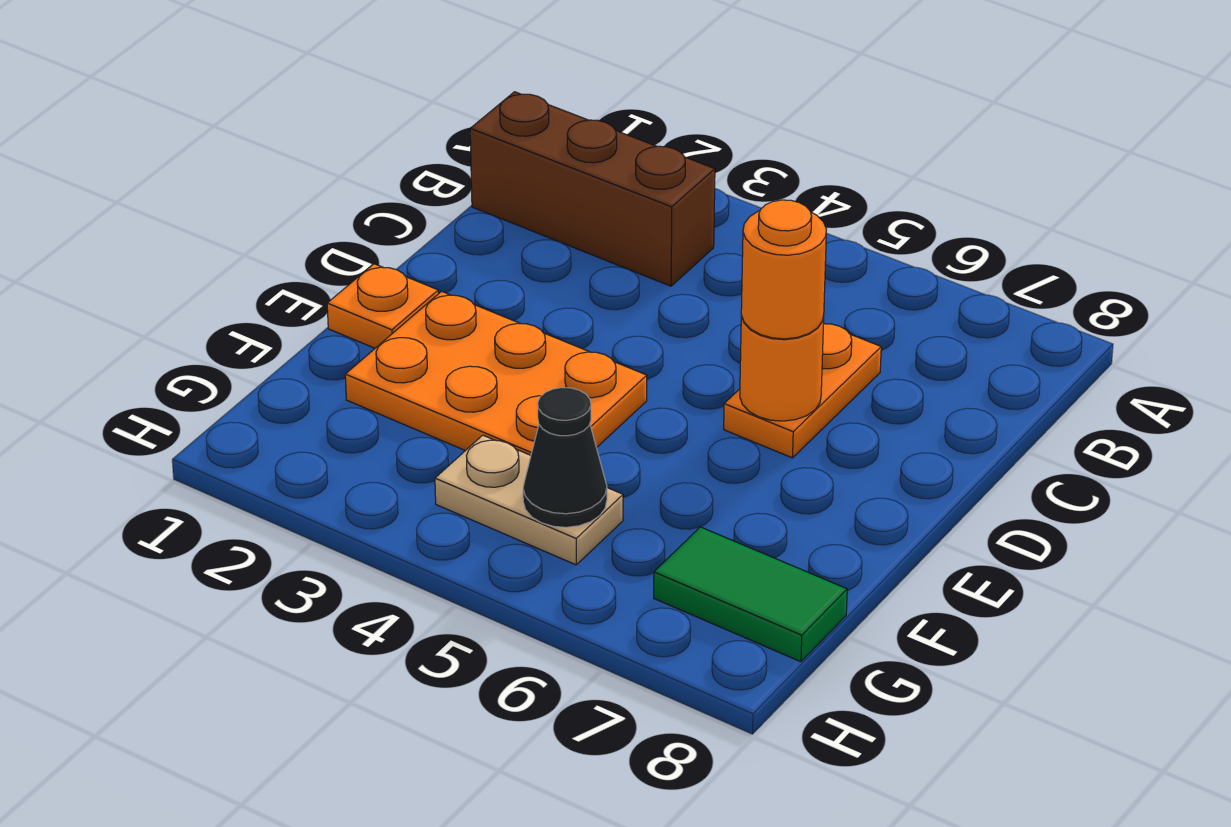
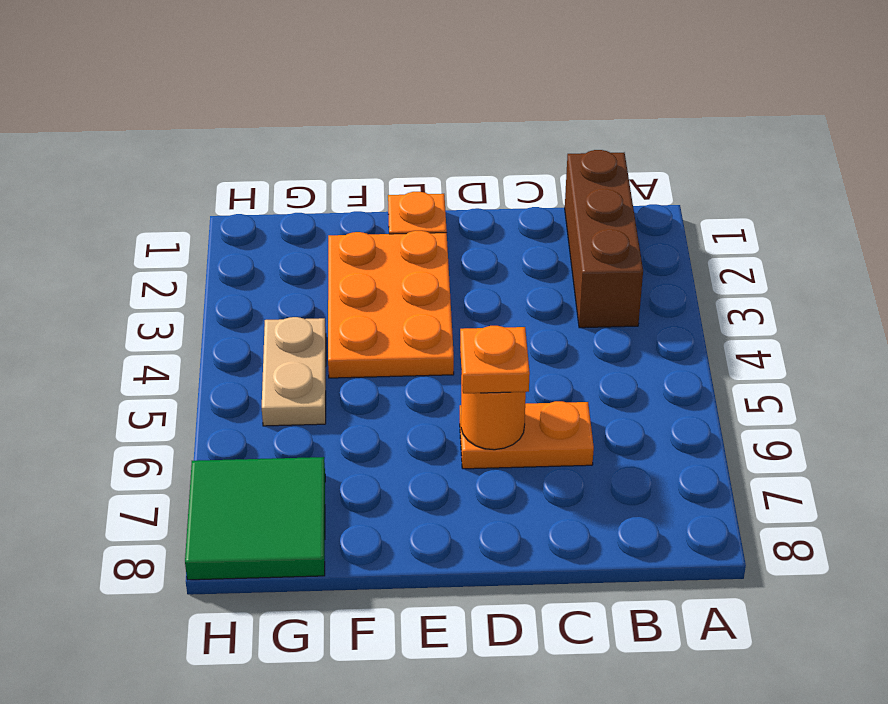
orange 1x1 round brick [741,200,826,339] -> orange 1x1 plate [460,326,530,393]
black 1x1 cone [523,388,607,527] -> none
green 1x2 tile [654,527,847,662] -> green 2x2 tile [185,457,325,580]

